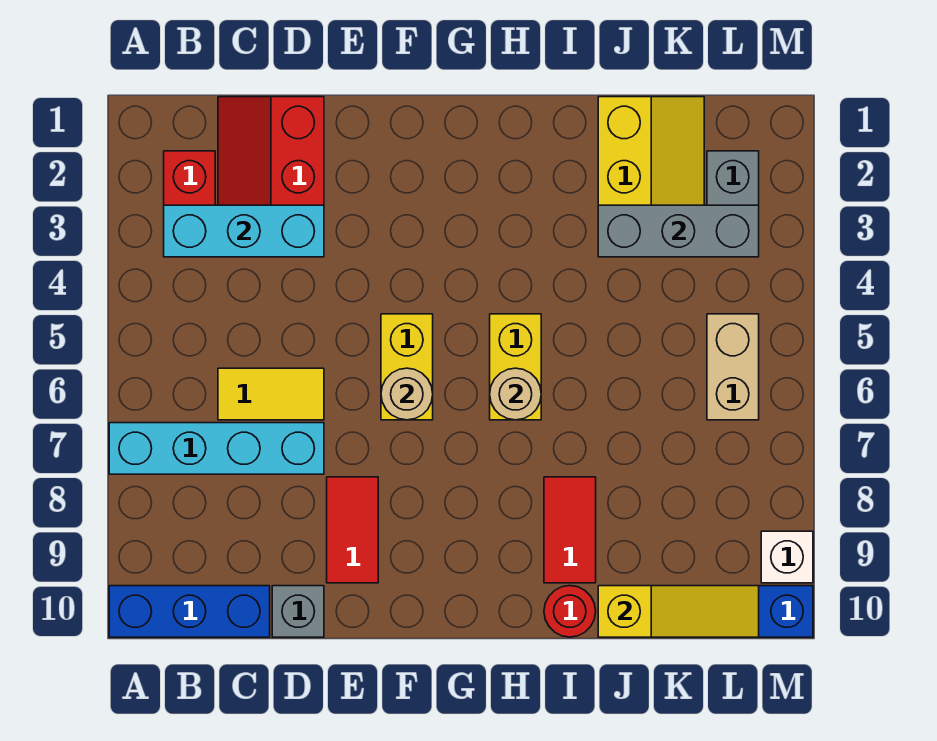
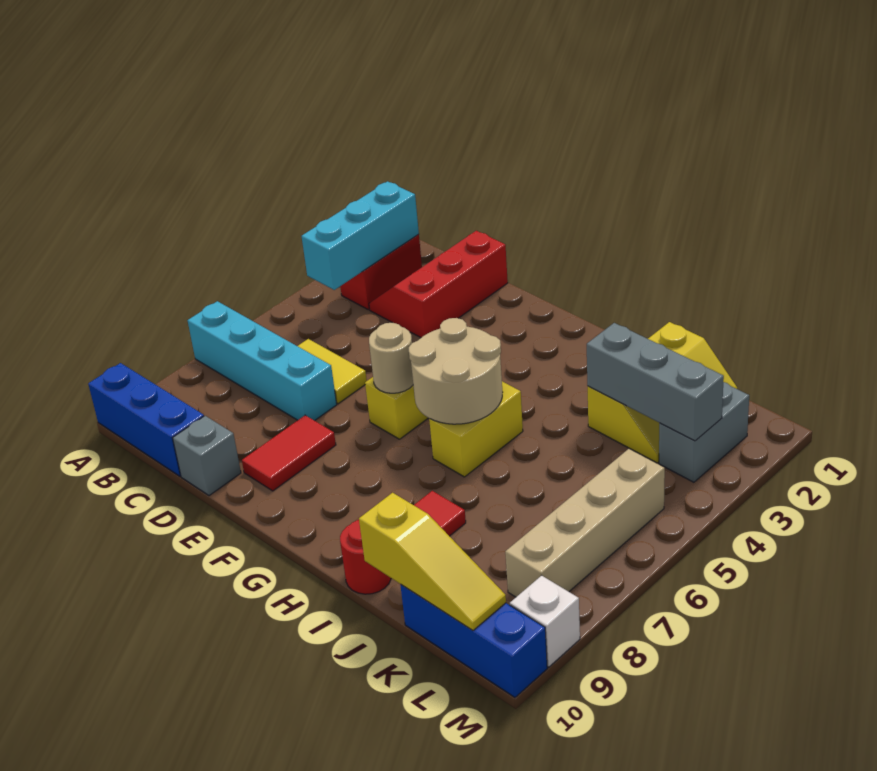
cyan 1x3 brick [164,205,324,257] -> cyan 1x3 brick turned to [302,181,419,290]
tan 1x1 round brick [490,368,541,420] -> tan 2x2 round brick [409,318,503,424]
tan 1x2 brick [707,314,759,420] -> tan 1x4 brick [505,449,665,597]

